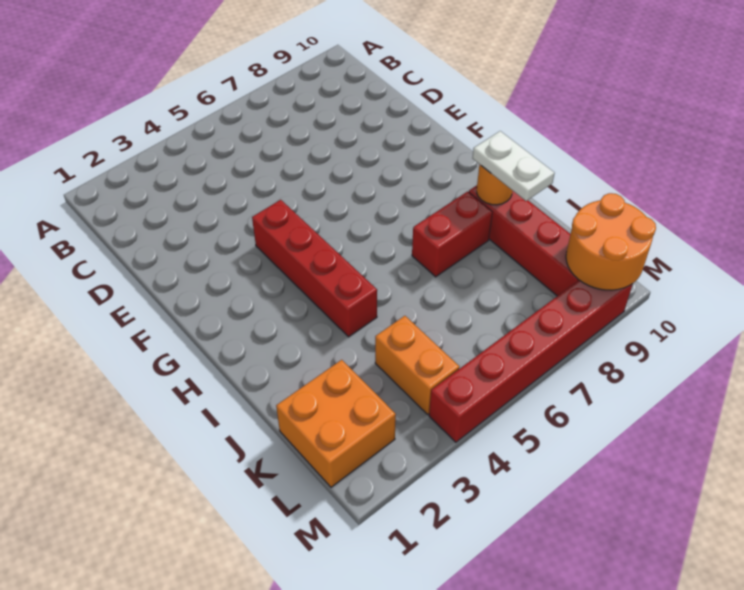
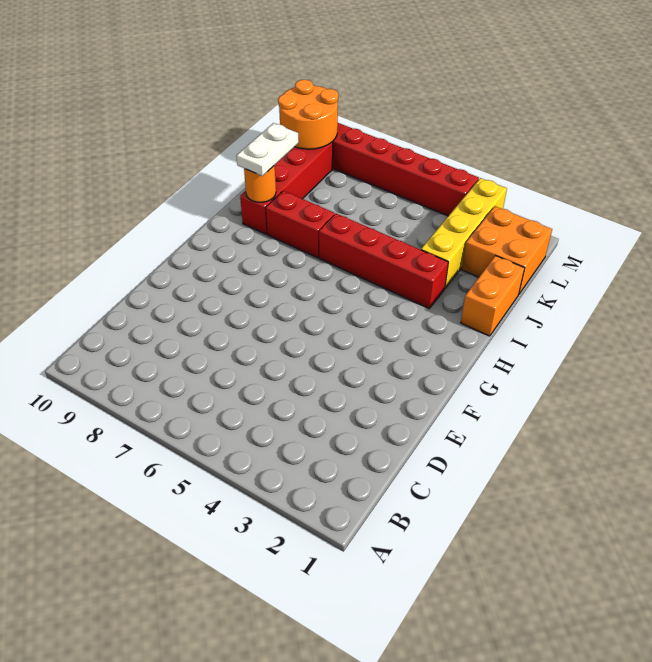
red 1x4 brick [252,200,377,337] -> red 1x4 brick turned to [319,214,448,309]
none -> yellow 1x4 brick [421,178,507,288]
orange 1x2 brick [375,316,459,414] -> orange 1x2 brick moved to [461,256,524,336]

